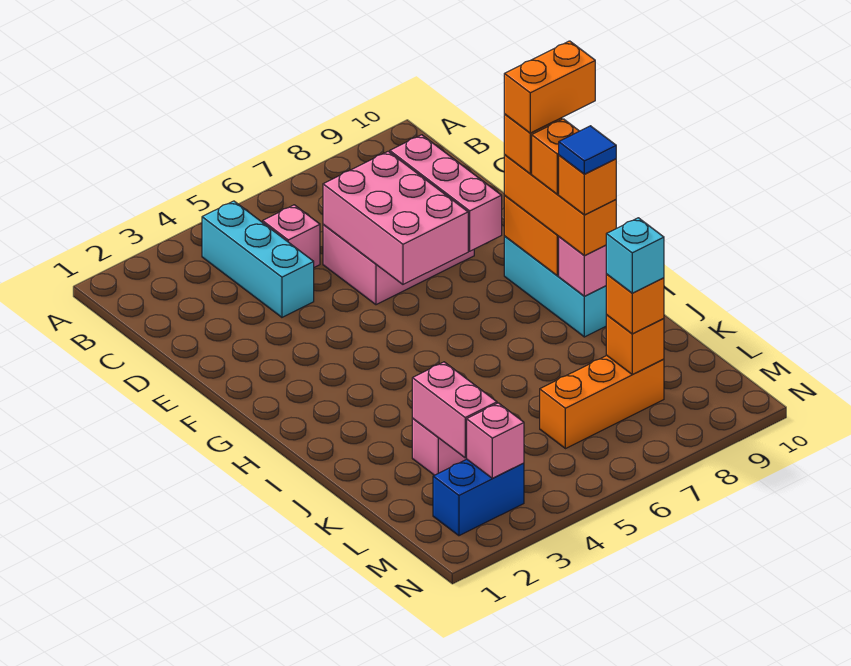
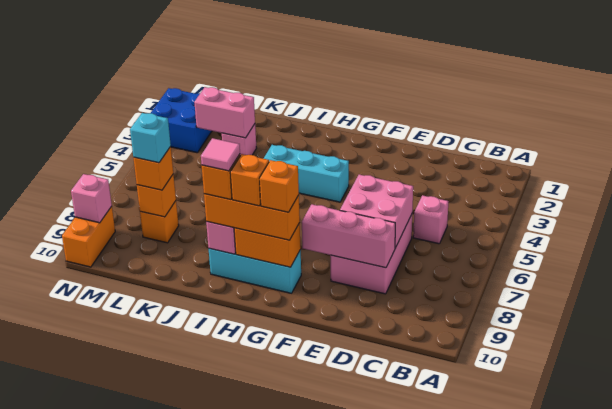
cyan 1x3 brick [202,201,314,317] -> cyan 1x3 brick moved to [263,145,349,202]
pink 2x3 brick [323,151,468,284] -> pink 2x2 brick [340,174,413,248]
orange 1x2 brick [504,41,595,133] -> orange 1x2 brick moved to [62,206,115,267]
blue 1x1 tile [559,126,616,174] -> pink 1x1 tile [201,138,240,171]
orange 1x3 brick [540,356,664,449] -> orange 1x1 brick [140,201,179,243]
blue 1x2 brick [433,459,524,536] -> blue 2x2 brick [151,88,212,153]
pink 1x1 brick [467,403,524,478] -> pink 1x1 brick moved to [71,174,112,223]

